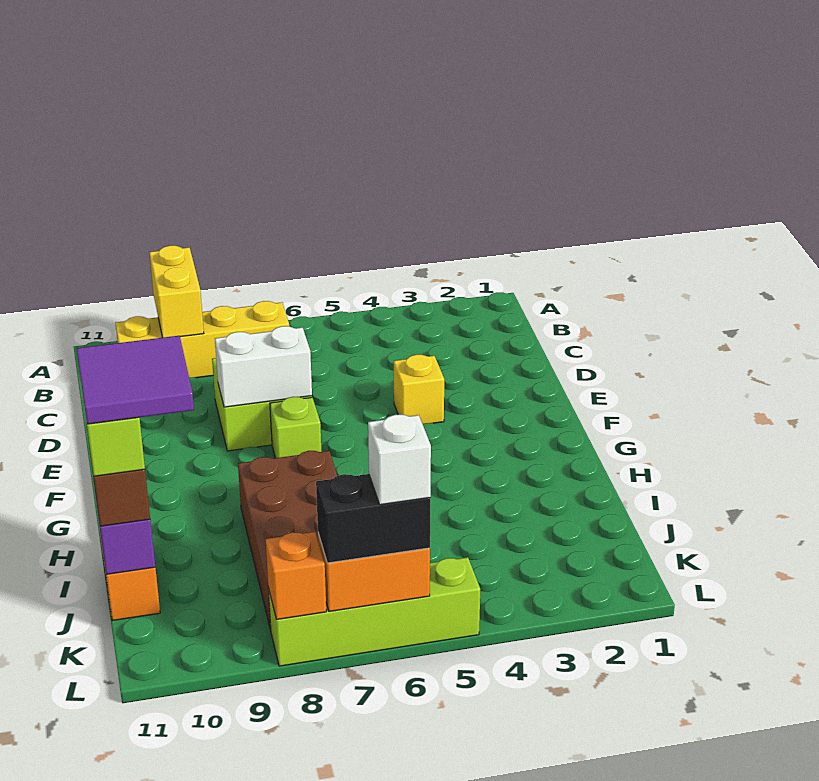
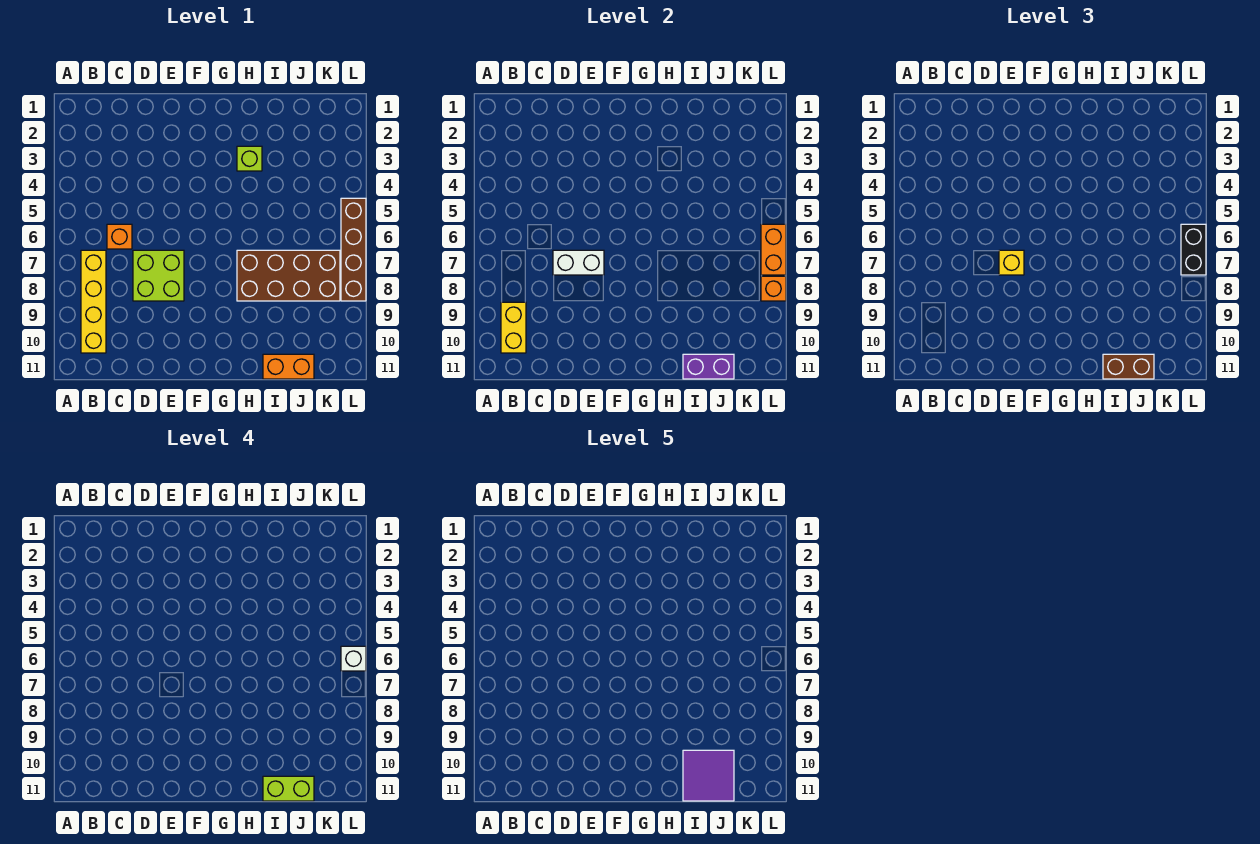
yellow 1x2 brick [149,246,204,338] -> yellow 1x2 brick turned to [501,302,526,353]
none -> orange 1x1 brick [107,224,132,249]
yellow 1x1 brick [394,355,444,424] -> yellow 1x1 brick moved to [999,250,1024,275]
white 1x2 brick [215,326,312,407] -> white 1x2 brick turned to [553,250,604,275]
lime 1x1 brick [270,397,321,458] -> lime 1x1 brick moved to [237,146,262,171]
lime 1x4 brick [268,557,480,666] -> brown 1x4 brick [341,198,366,301]

